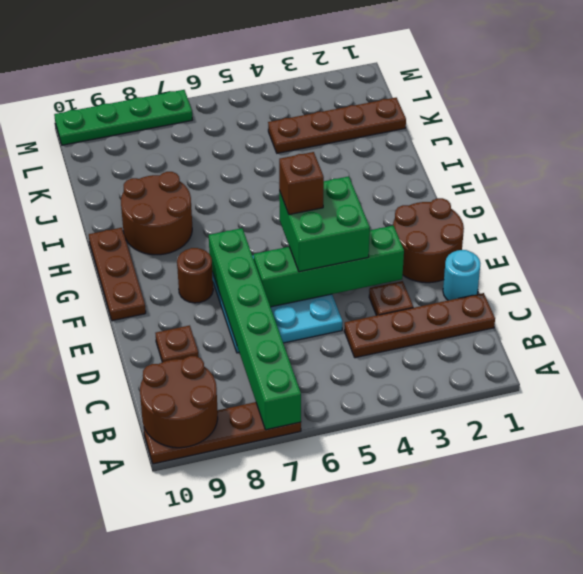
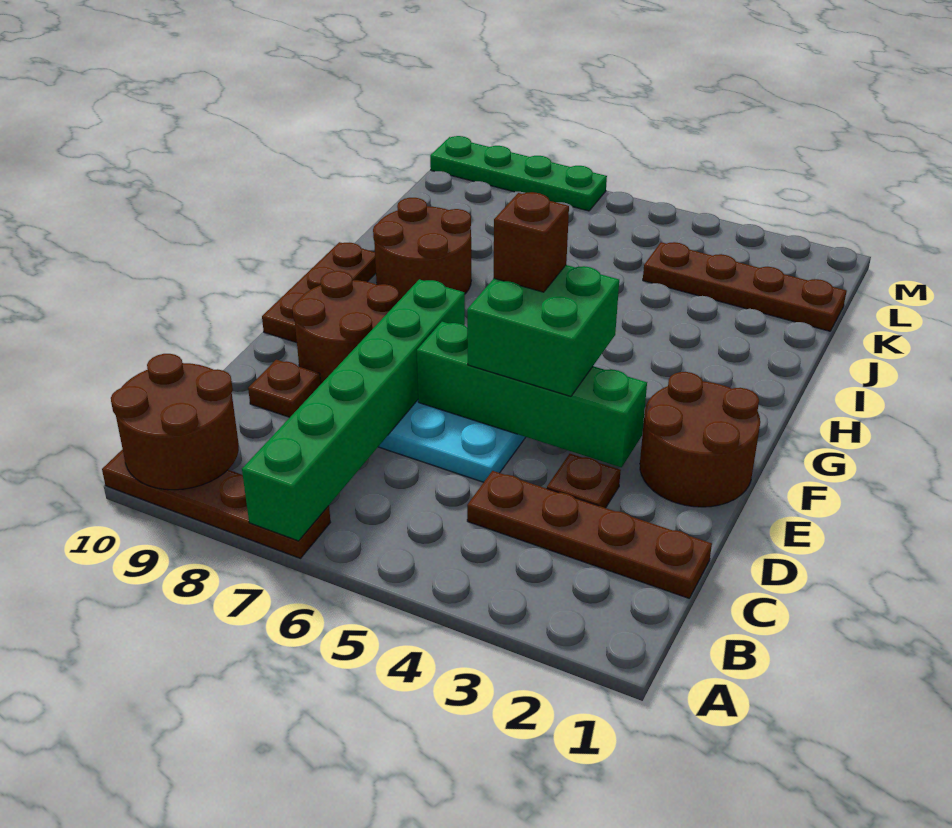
cyan 1x1 round brick [443,250,480,300] -> none
brown 1x1 round brick [177,248,213,303] -> brown 2x2 round brick [292,271,399,384]

